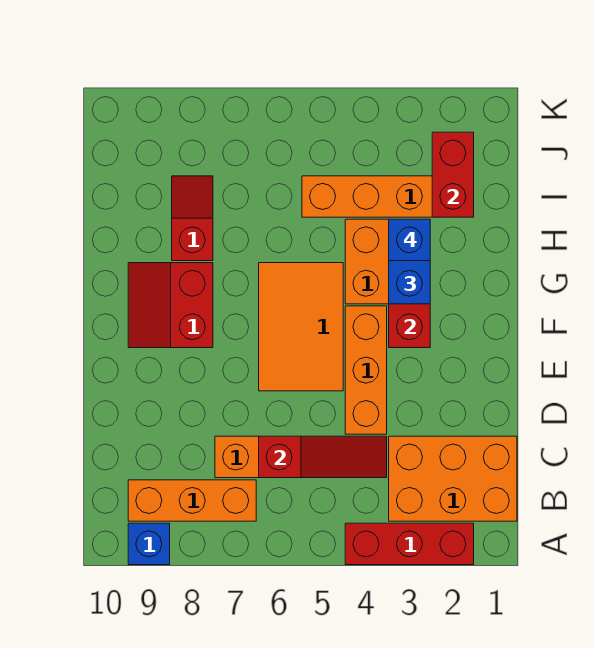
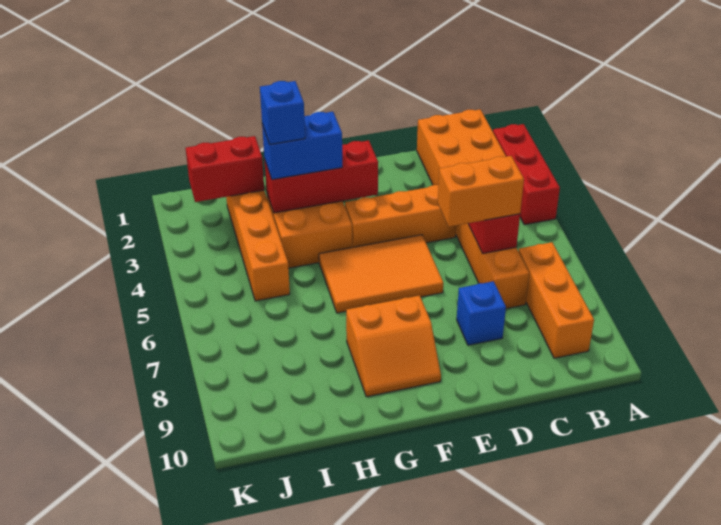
blue 1x1 brick [128,523,170,565] -> blue 1x1 brick moved to [457,281,506,345]
none -> orange 1x2 brick [438,156,524,227]
red 2x2 slope [128,263,213,348] -> orange 2x2 slope [346,296,441,397]
red 1x2 slope [172,176,213,261] -> none

